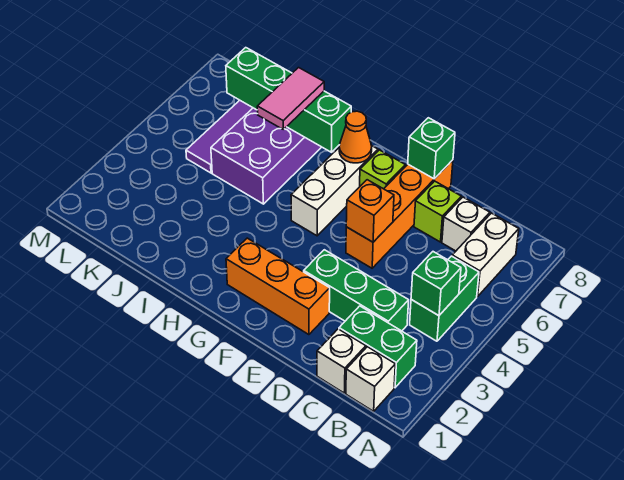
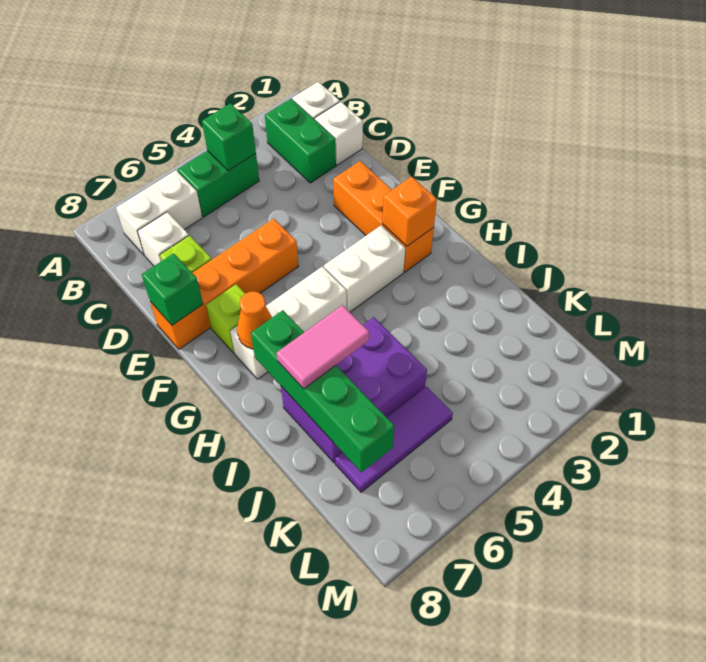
green 1x3 brick [304,250,409,331] -> none
orange 1x1 brick [346,180,394,242] -> orange 1x1 brick moved to [382,177,437,246]
none -> white 1x2 brick [324,226,405,312]

